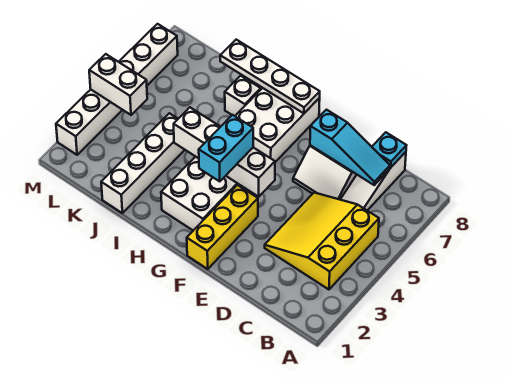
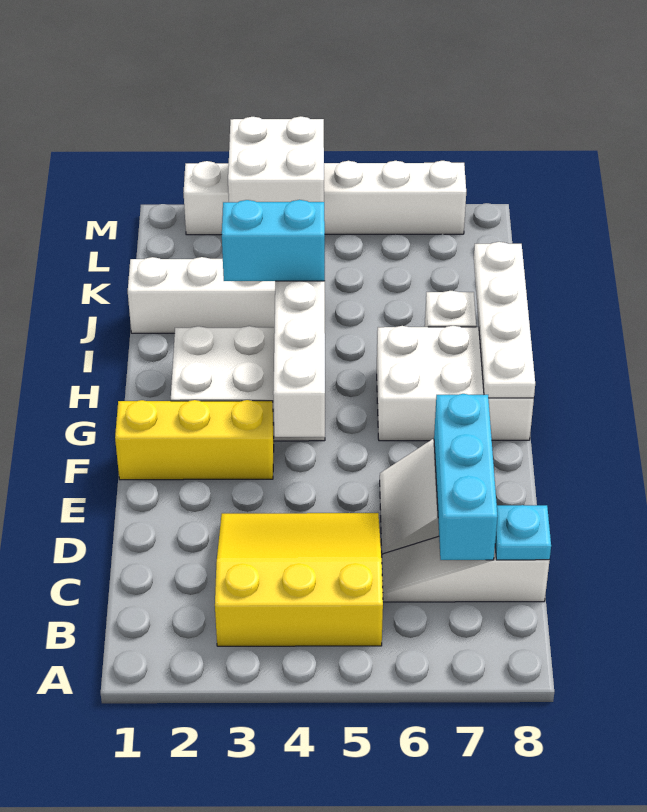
cyan 1x3 slope [310,110,390,185] -> cyan 1x3 brick [434,394,498,560]
cyan 1x2 brick [199,115,253,182] -> cyan 1x2 brick moved to [222,200,325,281]
white 1x2 brick [89,54,147,115] -> white 2x2 brick [228,116,324,202]

